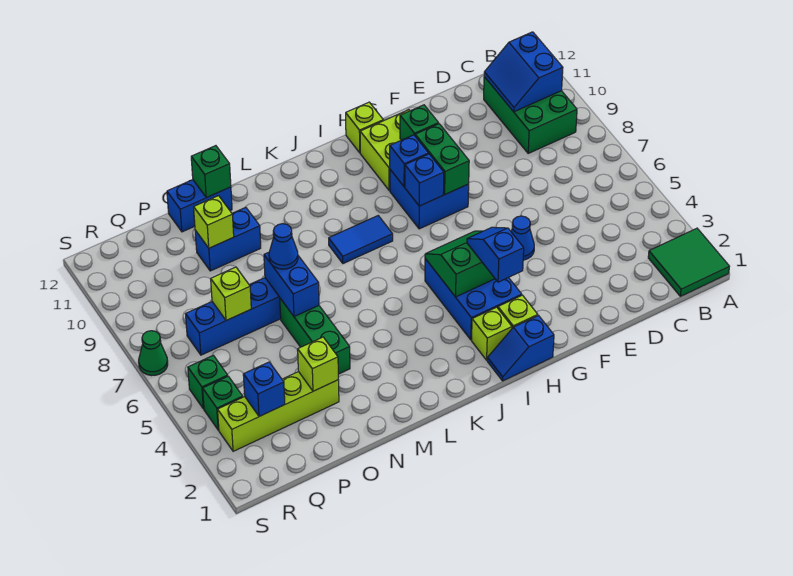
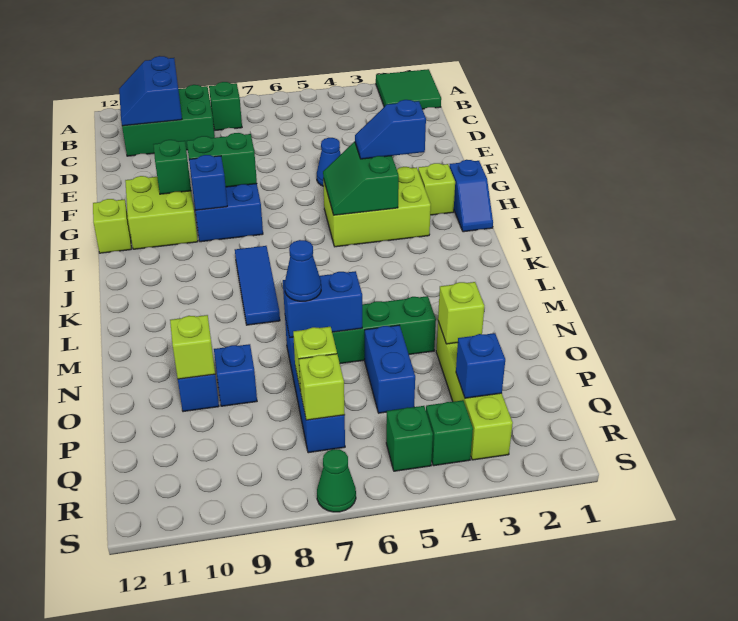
blue 2x2 slope [484,32,563,112] -> blue 2x2 slope turned to [119,56,182,126]
blue 2x3 brick [425,259,522,340] -> lime 2x3 brick [323,167,431,247]
blue 1x1 brick [405,154,444,206] -> blue 1x1 brick moved to [214,344,257,406]
lime 1x1 brick [472,307,512,360] -> lime 1x1 brick moved to [299,354,345,420]
blue 1x2 tile [329,216,393,263] -> blue 1x3 tile [235,246,280,325]
blue 1x2 brick [167,180,232,232] -> blue 1x2 brick moved to [365,325,415,413]
green 1x1 brick [191,146,231,198] -> green 1x1 brick moved to [209,82,242,130]

